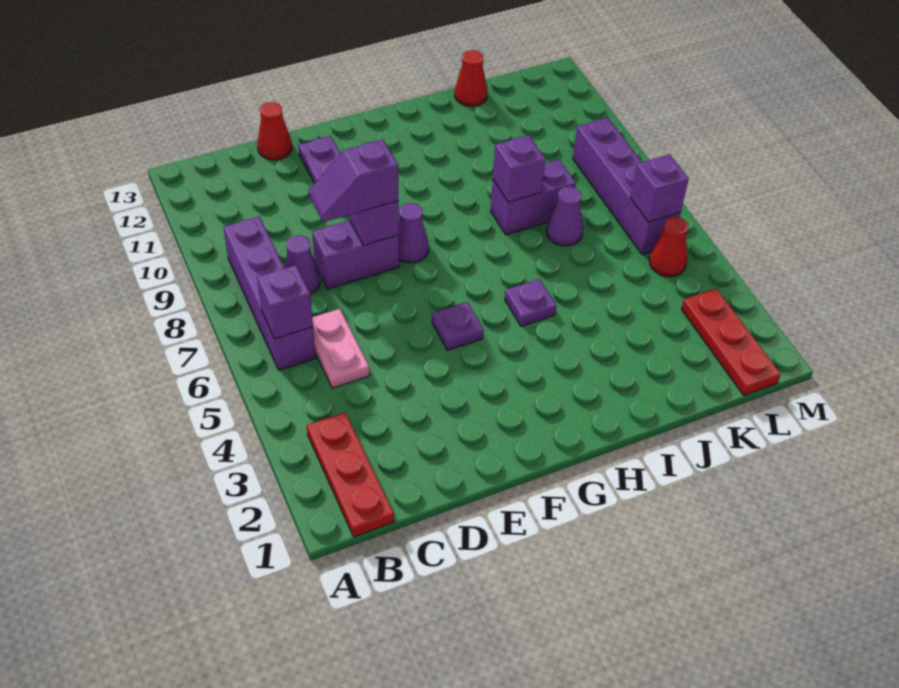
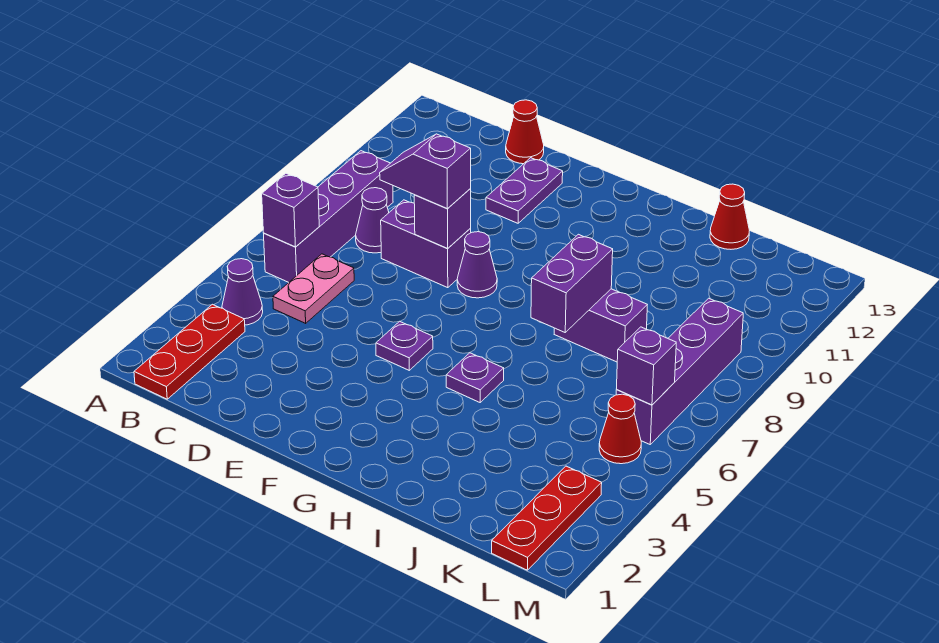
purple 1x1 brick [493,135,545,202] -> purple 1x2 brick [531,234,613,332]
purple 1x1 cone [547,187,583,246] -> purple 1x1 cone moved to [222,259,263,325]

